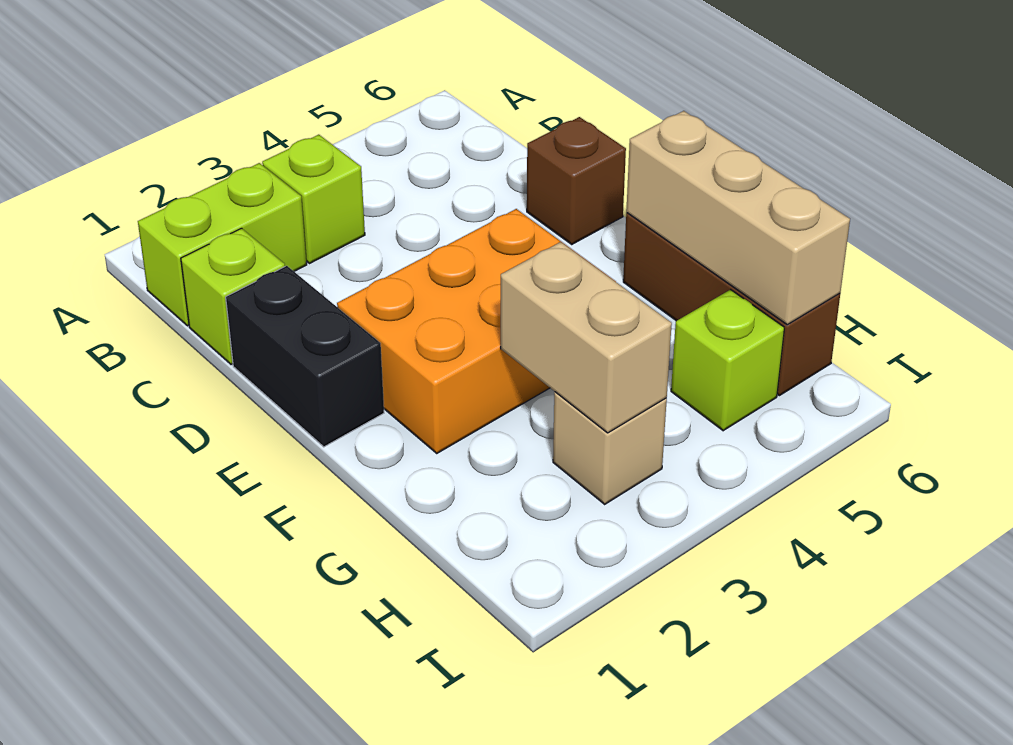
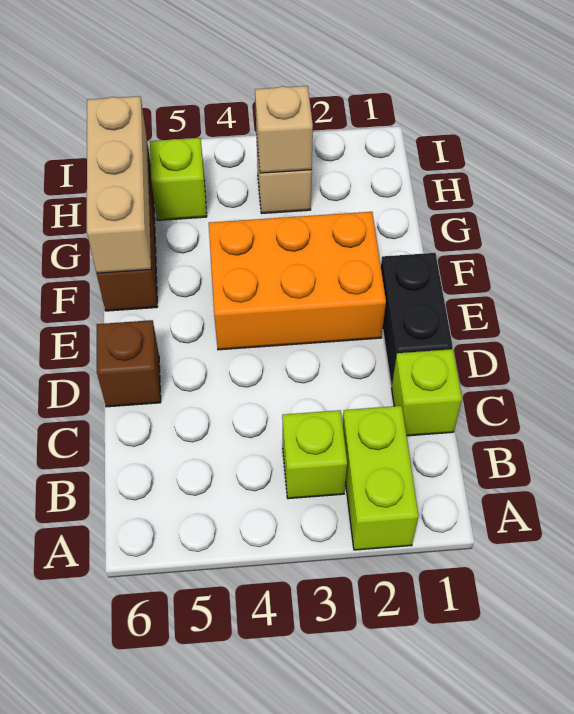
lime 1x2 brick [138,163,307,326] -> lime 1x2 brick turned to [343,406,419,550]
tan 1x2 brick [501,242,672,433] -> tan 1x1 brick [255,86,313,173]

